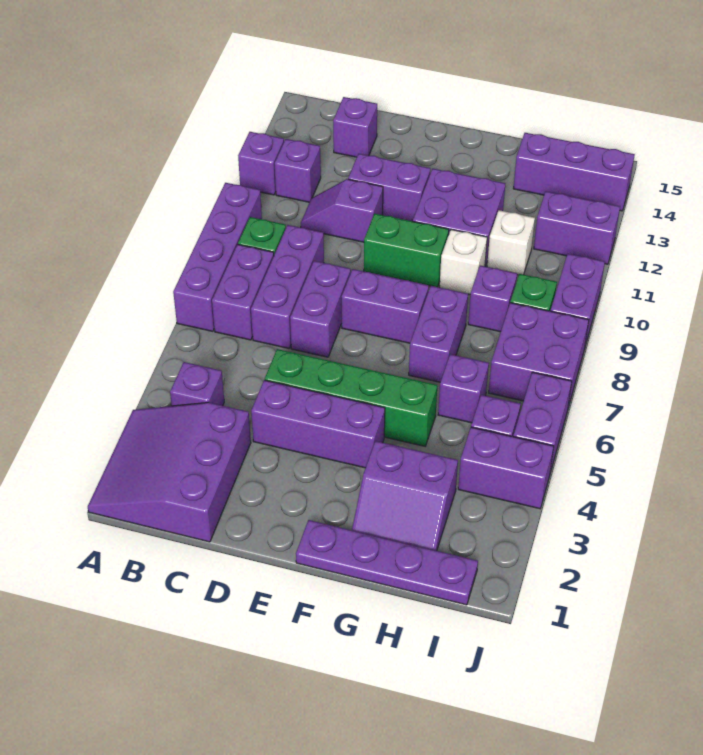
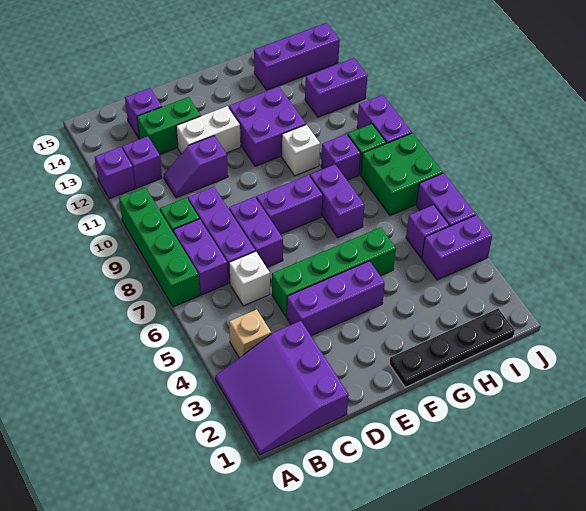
purple 1x4 brick [173,183,262,331] -> green 1x4 brick [119,188,200,307]
purple 1x1 brick [170,362,224,406] -> tan 1x1 brick [229,309,271,358]
purple 1x2 brick [348,154,431,221] -> white 1x2 brick [176,106,241,153]
green 1x2 brick [364,214,449,287] -> green 1x2 brick moved to [137,97,201,155]
purple 1x4 plate [296,520,478,605] -> black 1x4 plate [389,309,515,387]
purple 2x2 slope [352,441,458,551] -> none
purple 1x1 brick [438,354,489,423] -> none
white 1x1 brick [487,210,535,275] -> white 1x1 brick moved to [229,251,270,306]
purple 2x2 brick [489,303,589,408] -> green 2x2 brick [361,133,443,215]

